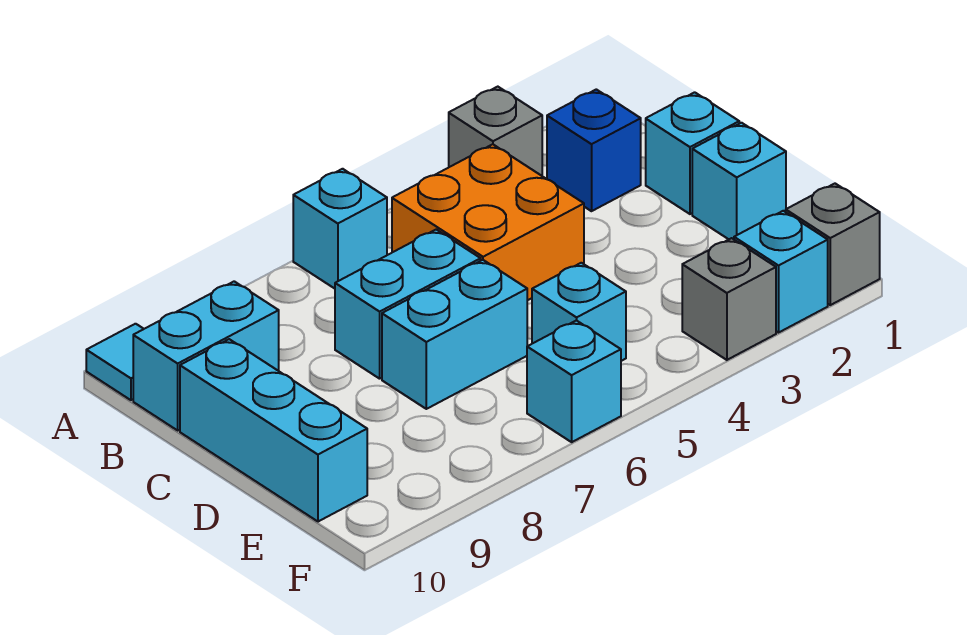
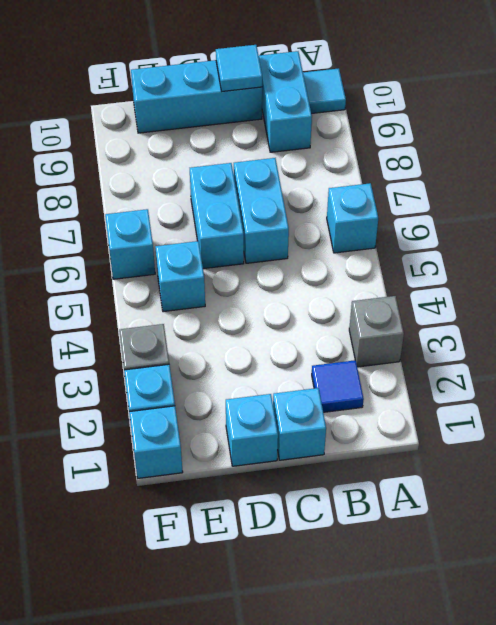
blue 1x1 brick [547,89,641,211] -> blue 1x1 tile [312,360,364,412]
orange 2x2 brick [392,144,584,300] -> none
none -> cyan 1x1 tile [216,45,262,91]
grey 1x1 brick [786,184,880,305] -> cyan 1x1 brick [129,406,183,478]

